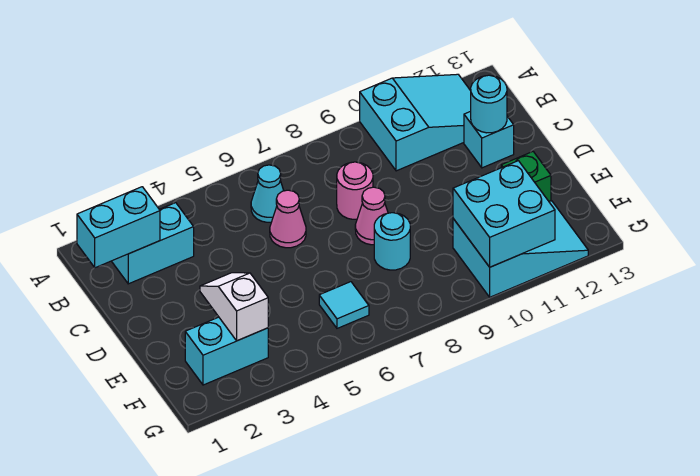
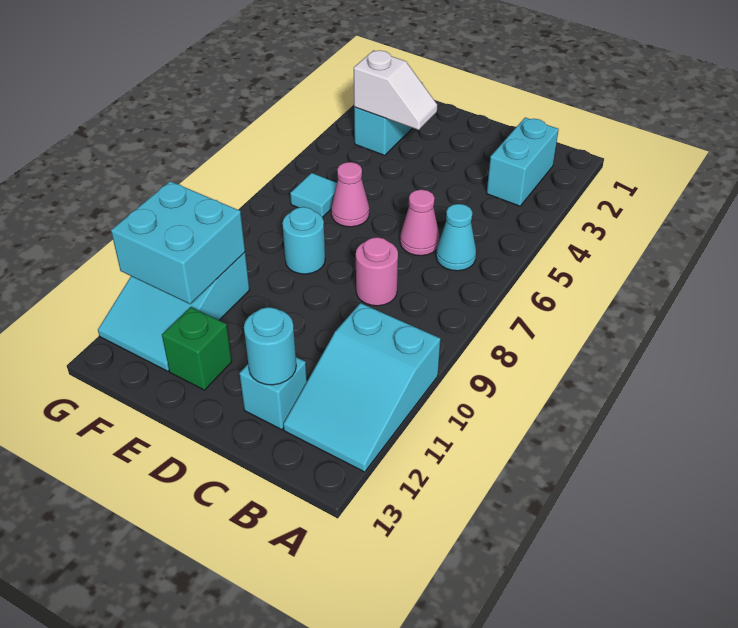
cyan 1x2 brick [77,187,160,268] -> none
pink 1x1 cone [355,187,388,245] -> pink 1x1 cone moved to [331,162,369,227]

